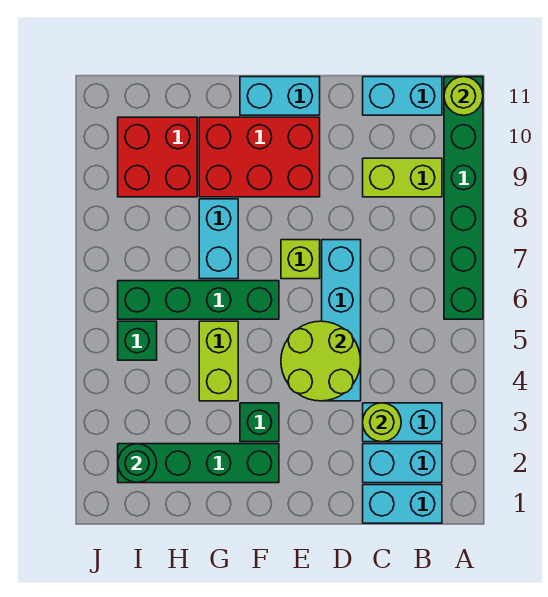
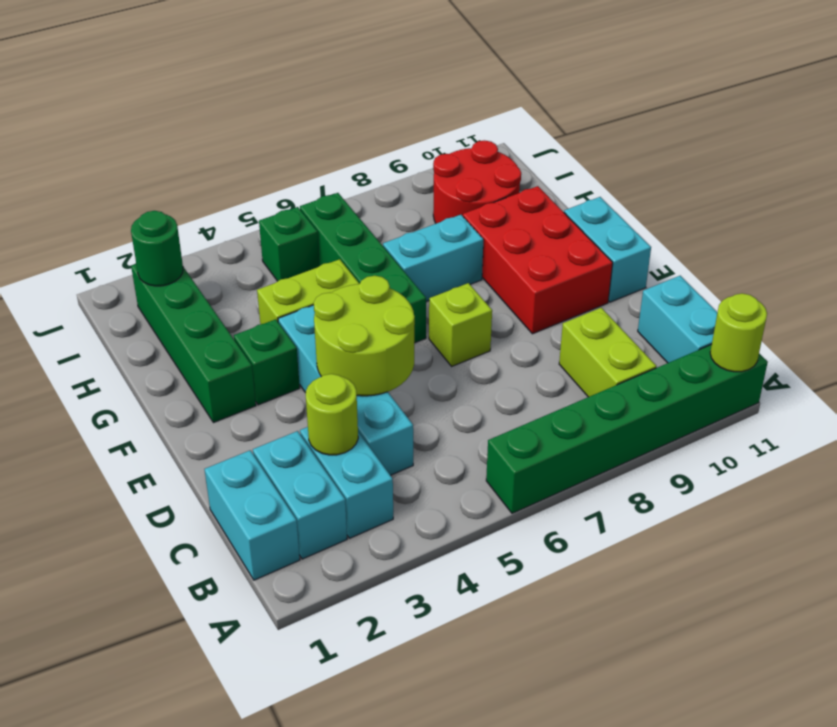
cyan 1x4 brick [322,240,361,401] -> cyan 1x4 brick turned to [278,305,413,475]
red 2x2 brick [118,117,197,197] -> red 2x2 round brick [433,140,521,223]

